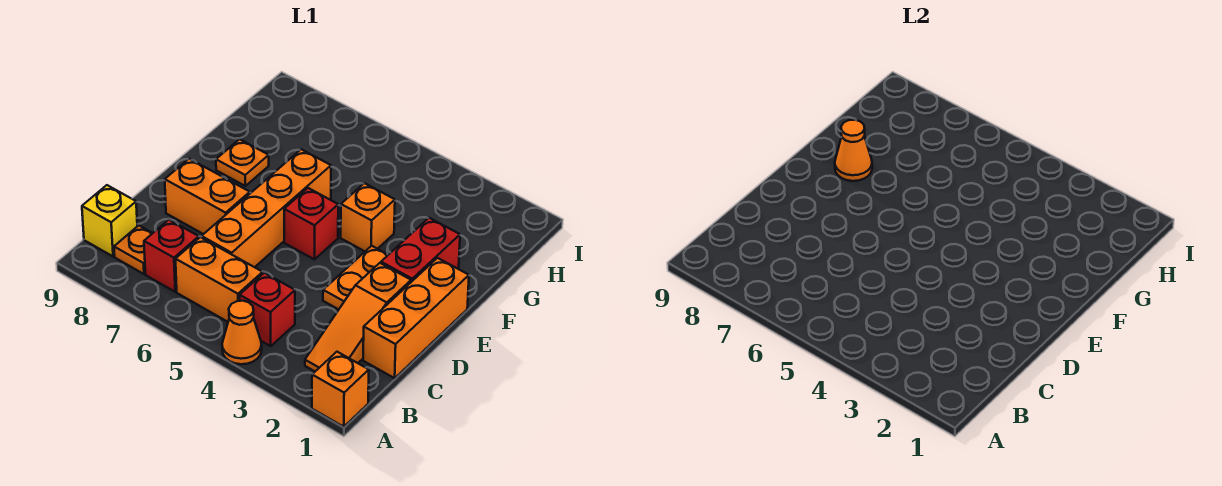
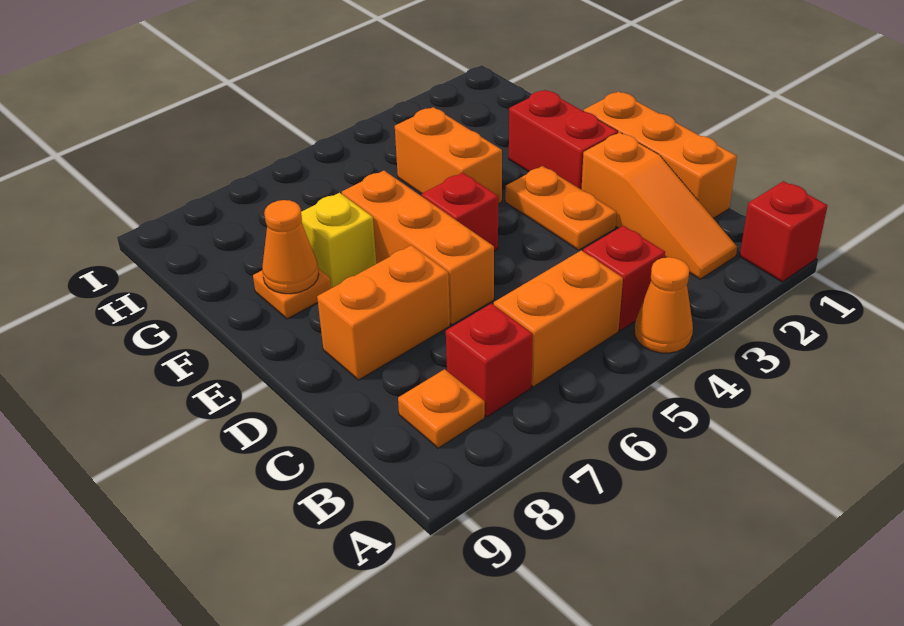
orange 1x1 brick [312,352,369,427] -> red 1x1 brick [740,181,828,282]
yellow 1x1 brick [82,185,137,256] -> yellow 1x1 brick moved to [301,193,376,288]
orange 1x4 brick [202,149,331,267] -> orange 1x3 brick [342,171,494,325]
orange 1x1 brick [341,183,395,251] -> orange 1x2 brick [395,107,502,204]

